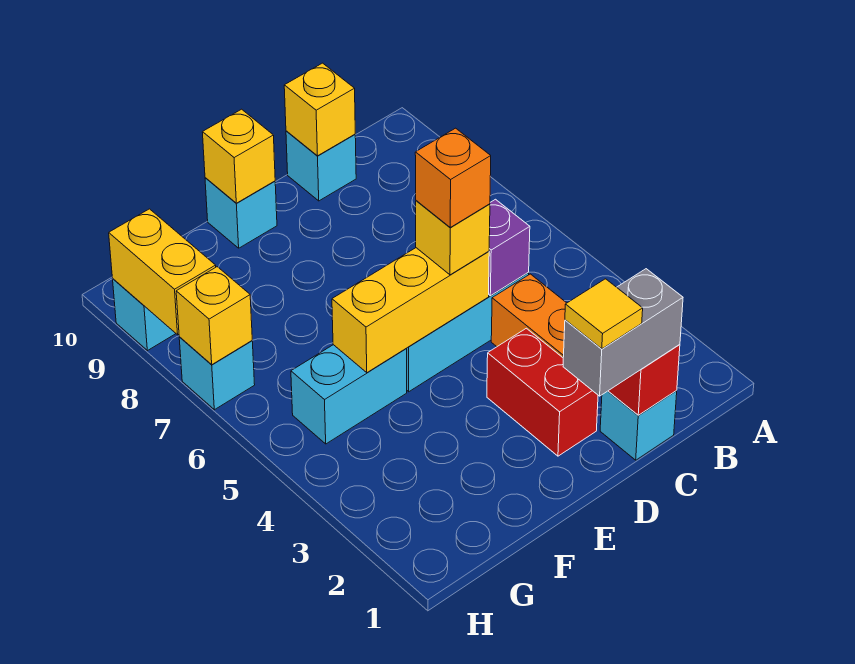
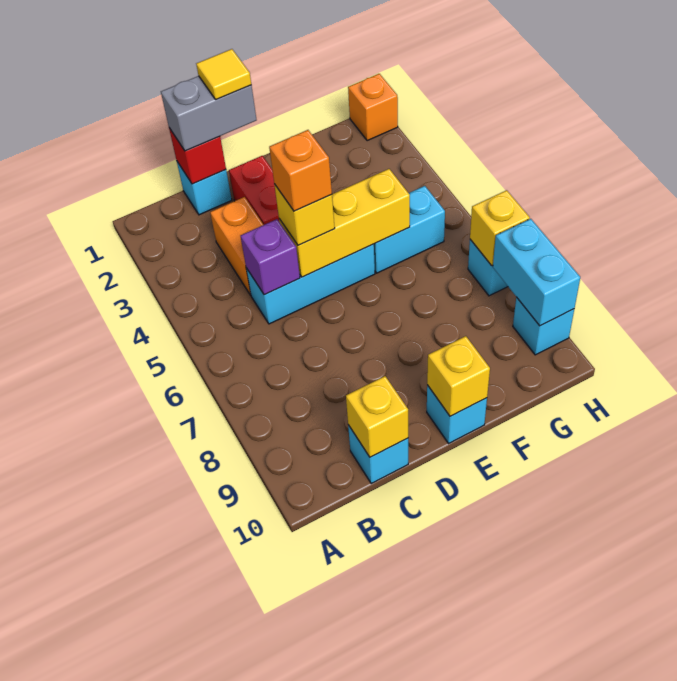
none -> orange 1x1 brick [348,74,398,141]
yellow 1x2 brick [109,209,216,335] -> cyan 1x2 brick [493,219,580,326]

